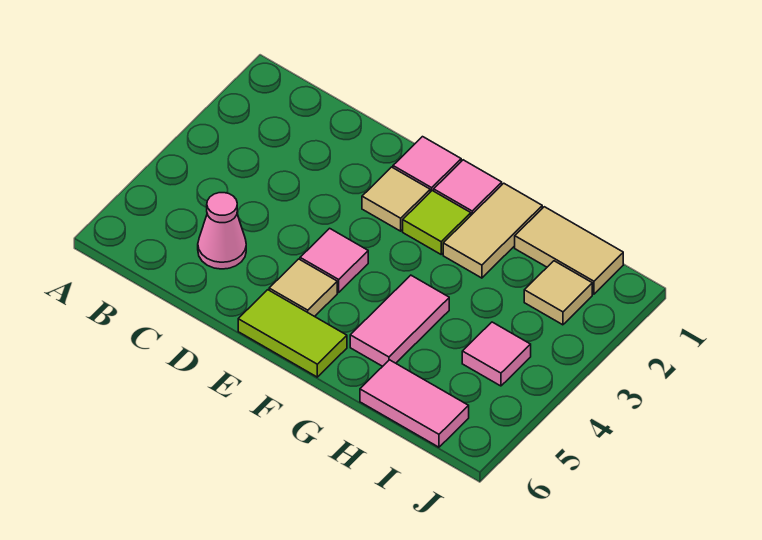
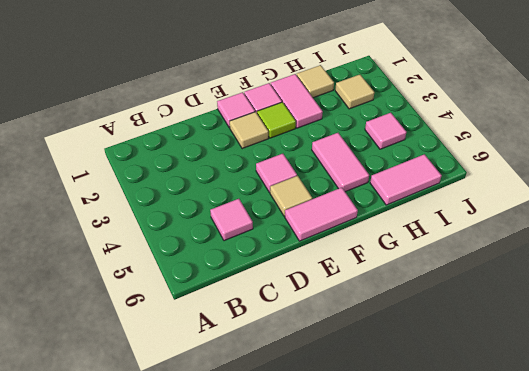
pink 1x1 cone [198,193,246,269] -> pink 1x1 tile [210,199,253,241]
lime 1x2 tile [238,290,347,377] -> pink 1x2 tile [285,188,358,241]
tan 1x2 tile [443,183,542,278] -> pink 1x2 tile [271,74,323,128]
tan 1x2 tile [515,207,623,294] -> tan 1x1 tile [297,65,334,98]

